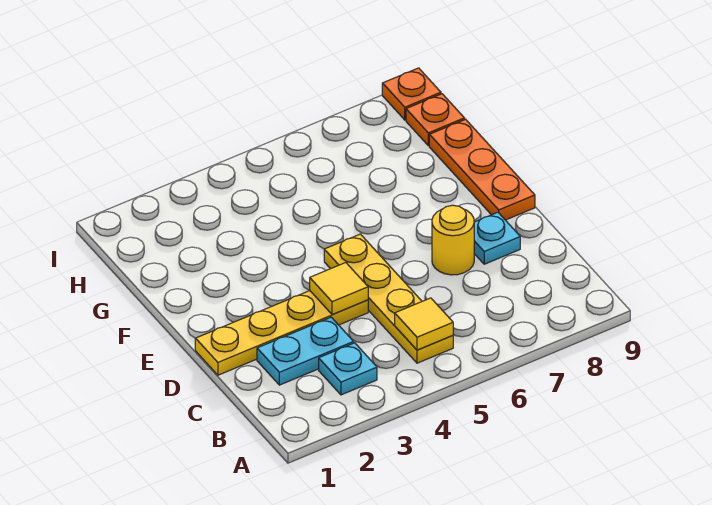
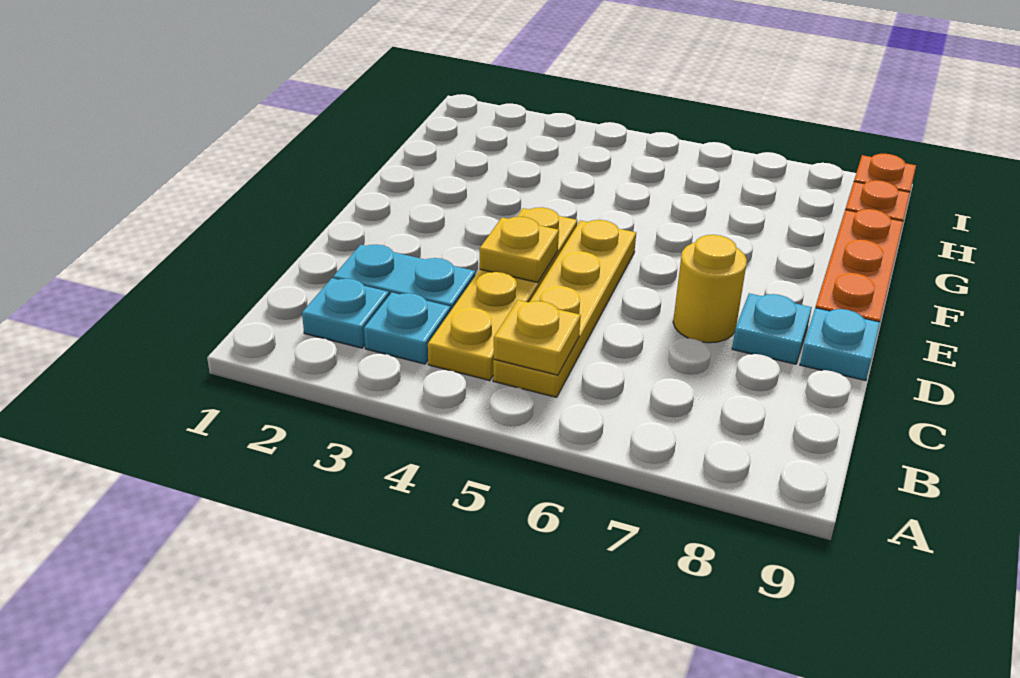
none -> cyan 1x1 plate [302,278,389,348]
yellow 1x1 tile [395,298,453,350] -> yellow 1x1 plate [493,300,581,375]
yellow 1x4 plate [195,291,368,375] -> yellow 1x4 plate turned to [428,207,577,381]
yellow 1x1 tile [310,263,368,314] -> yellow 1x1 plate [479,217,559,282]
none -> cyan 1x1 plate [800,308,880,381]

